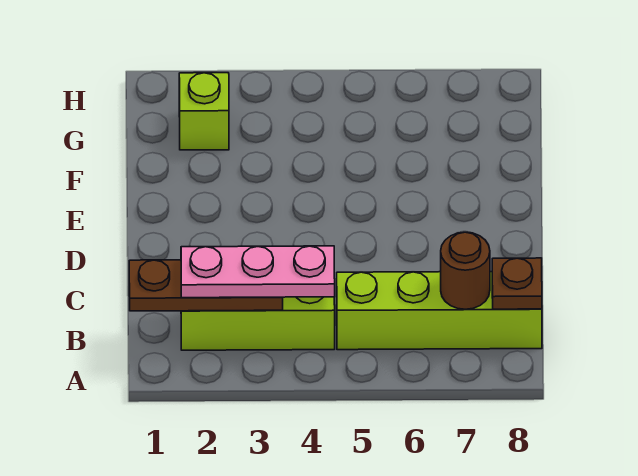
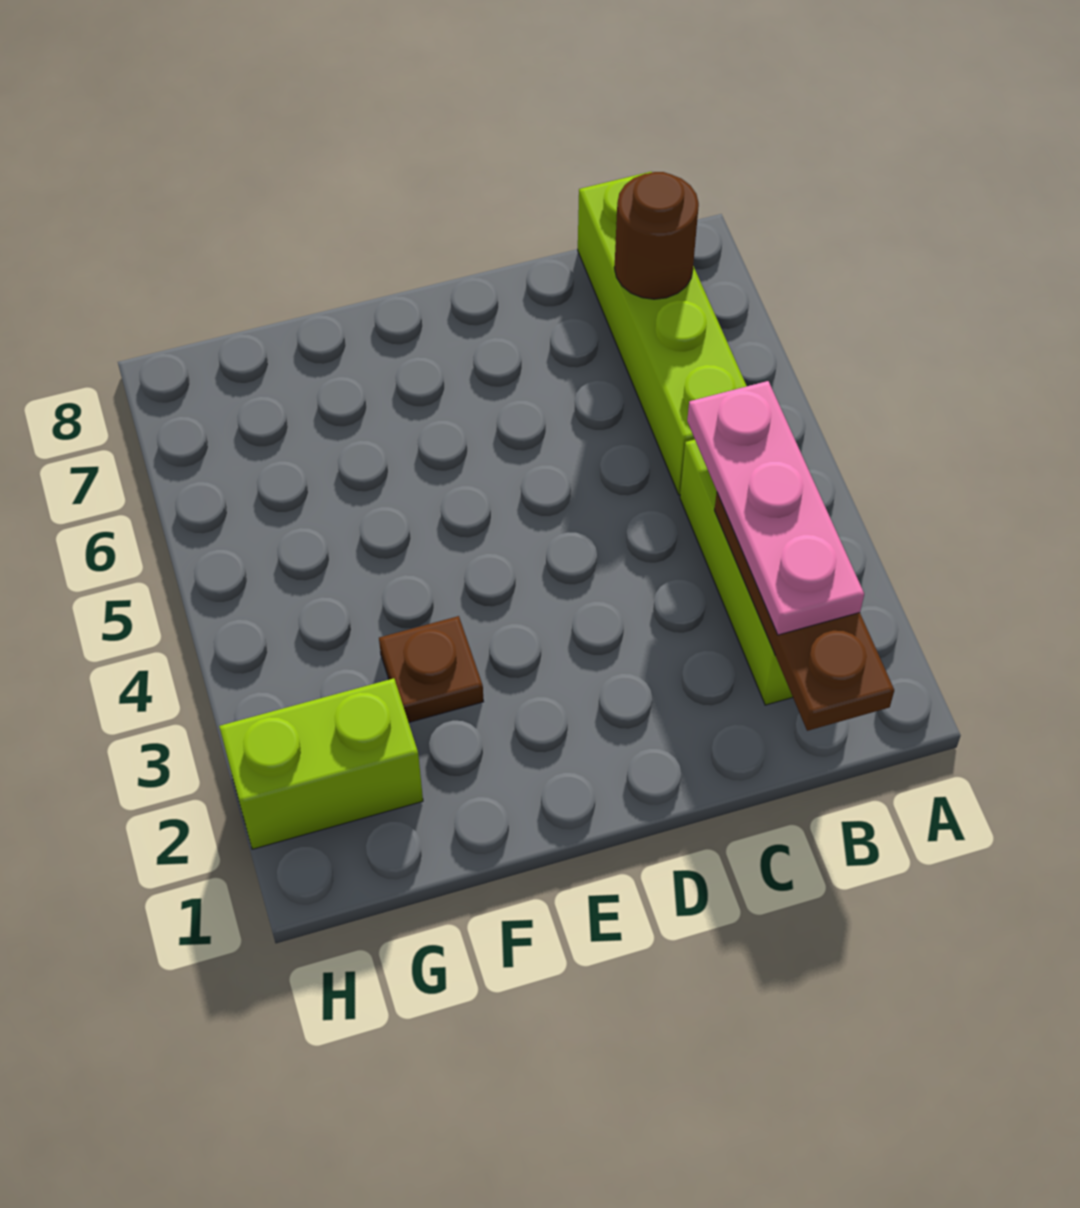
brown 1x1 plate [492,258,542,309] -> brown 1x1 plate moved to [379,616,483,722]
lime 1x1 brick [179,73,229,150] -> lime 1x2 brick [219,678,423,849]

